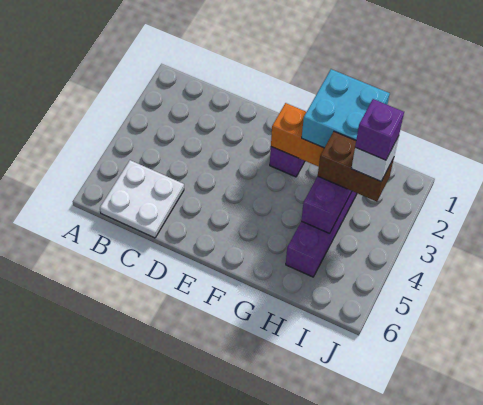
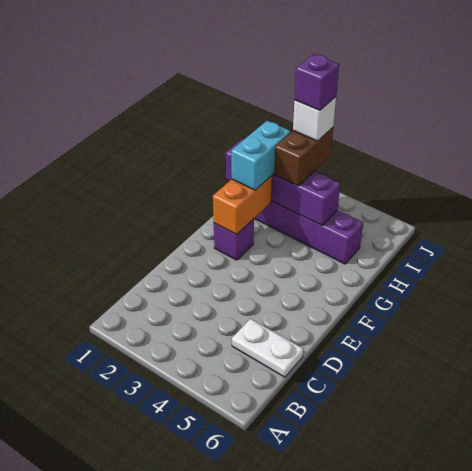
white 2x2 plate [100,160,184,238] -> white 1x2 plate [232,319,304,377]
cyan 2x2 brick [302,69,390,148] -> cyan 1x2 brick [231,121,291,190]

